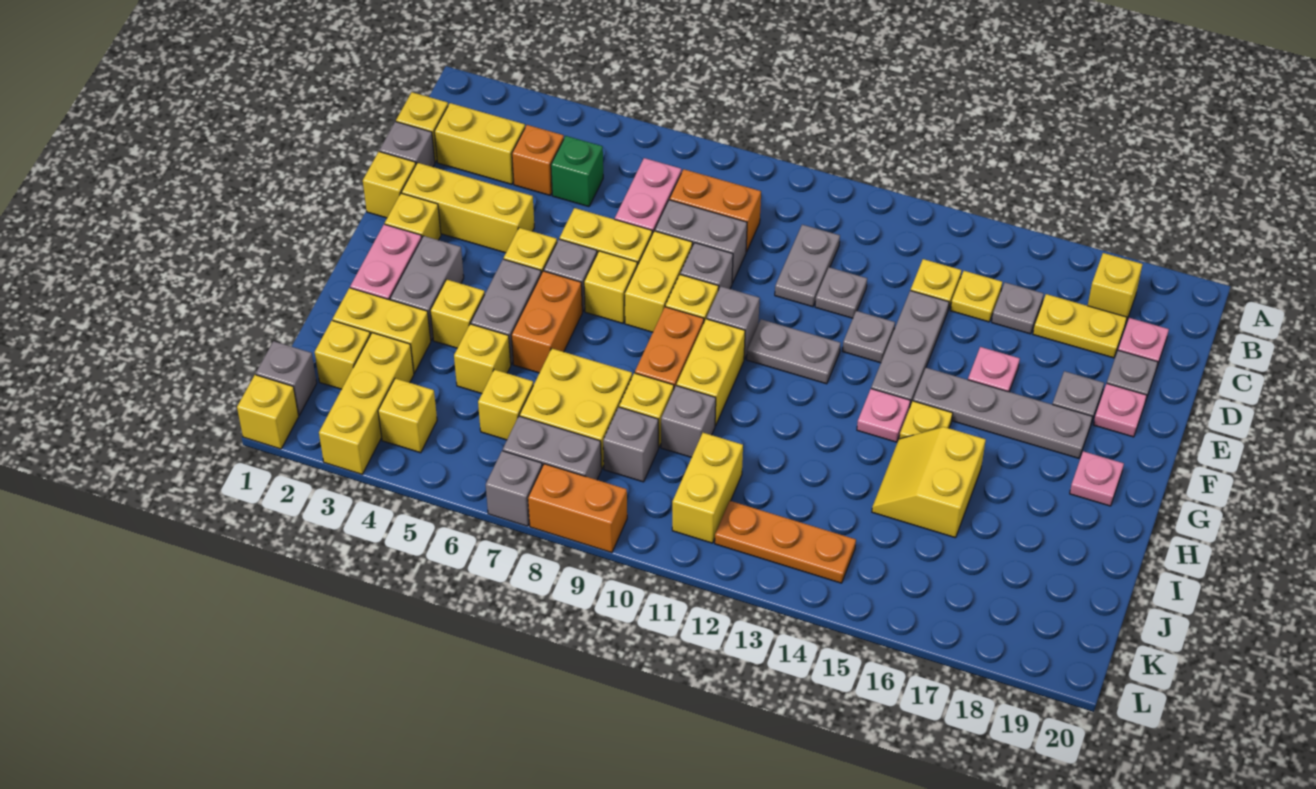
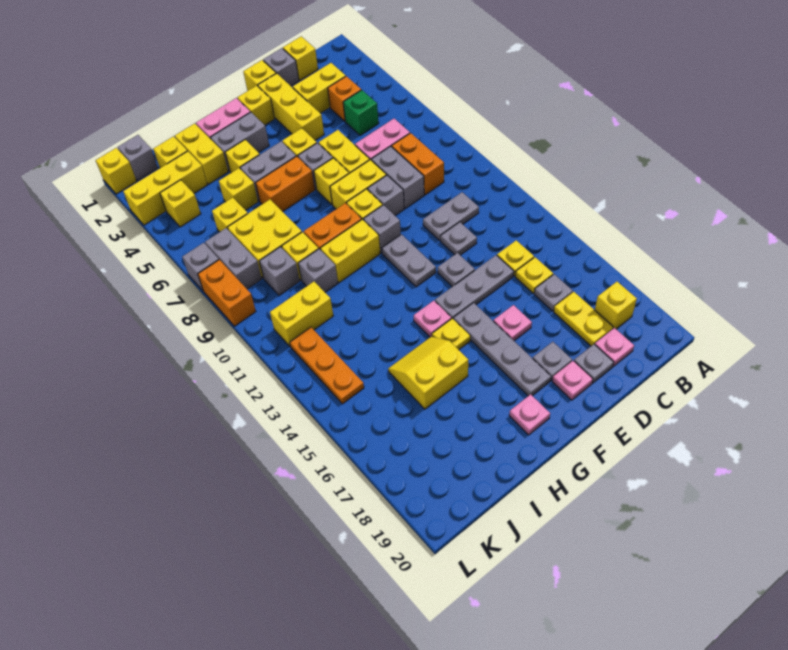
yellow 1x2 brick [434,103,525,184] -> yellow 1x2 brick turned to [293,63,346,113]

